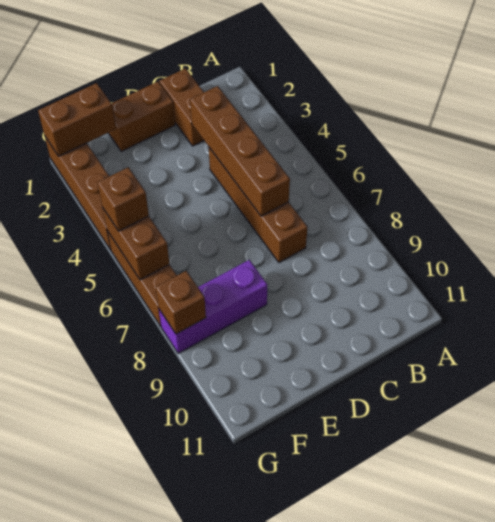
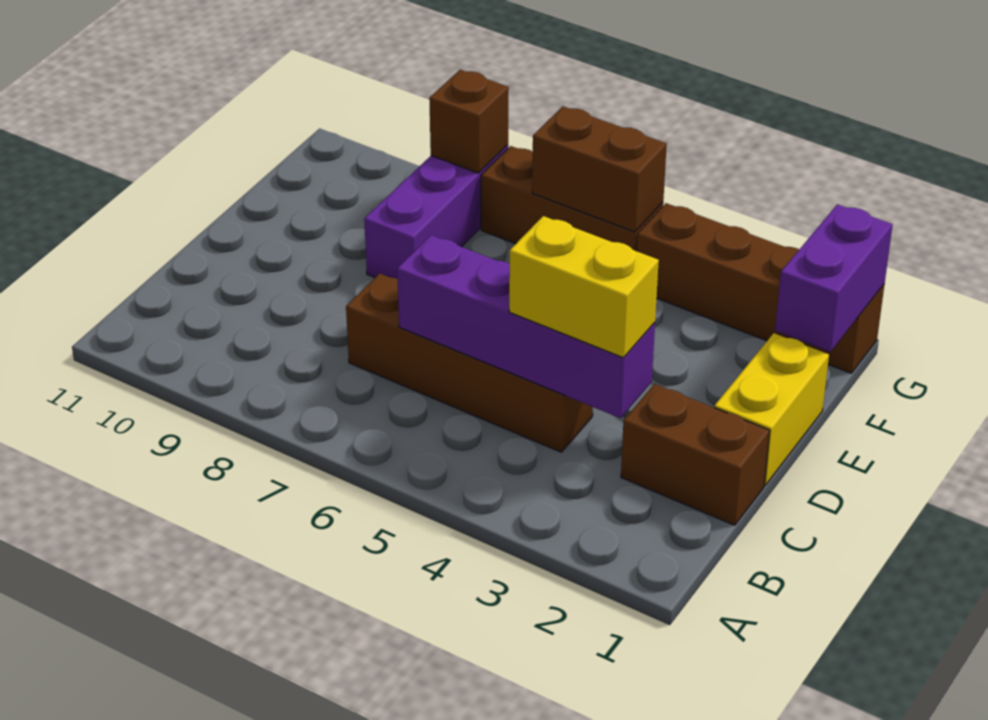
brown 1x4 brick [190,86,290,216] -> purple 1x4 brick [397,235,655,418]
none -> yellow 1x2 brick [509,216,659,358]
brown 1x2 brick [109,82,175,151] -> yellow 1x2 brick [714,333,829,485]
brown 1x2 brick [38,83,116,156] -> purple 1x2 brick [775,204,893,352]
brown 1x1 brick [97,167,149,231] -> none

